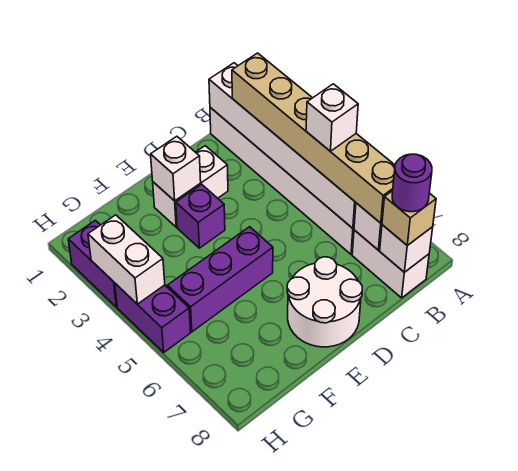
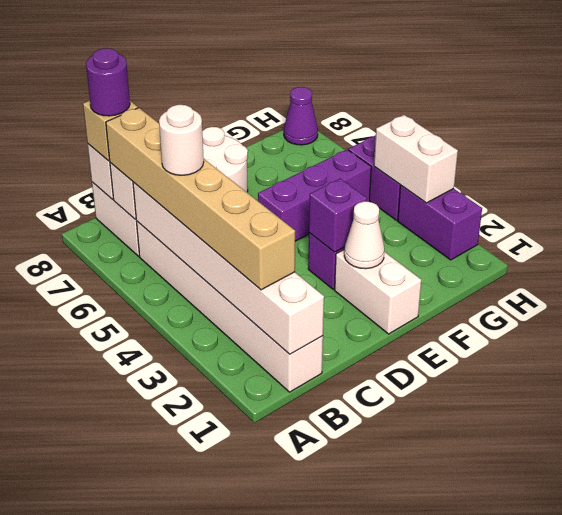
white 1x1 brick [306,84,358,151] -> white 1x1 round brick [159,105,204,175]
white 1x2 brick [153,146,228,227] -> white 1x2 brick turned to [335,250,421,334]
white 1x1 brick [151,136,201,201] -> white 1x1 cone [344,201,385,269]
none -> purple 1x1 brick [309,179,367,252]
none -> purple 1x1 cone [284,87,318,145]

